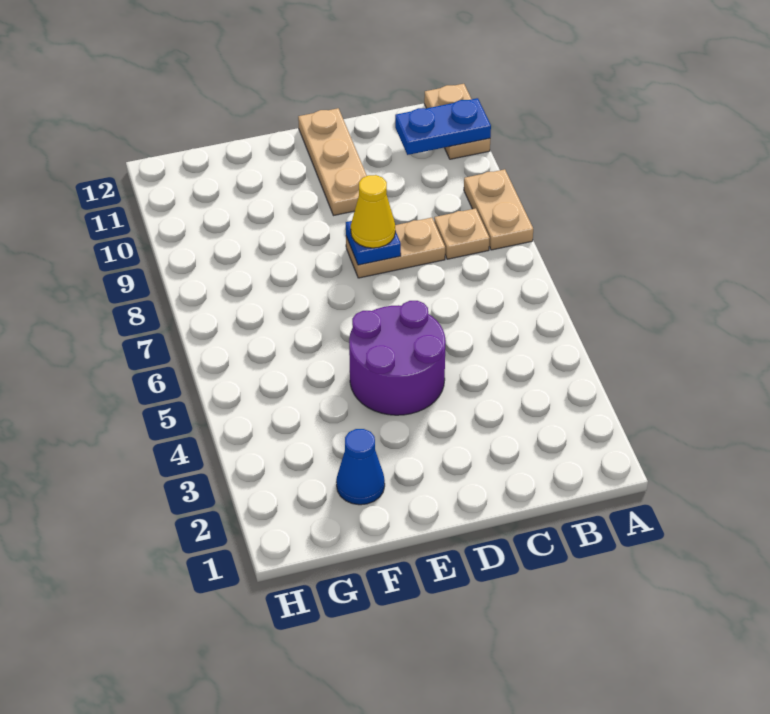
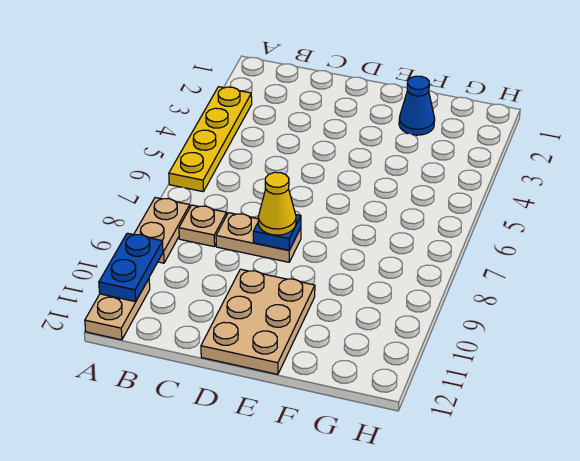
none -> yellow 1x4 plate [169,87,252,192]
blue 1x2 plate [395,98,491,155] -> blue 1x2 plate turned to [99,233,163,302]
purple 2x2 round brick [349,301,446,415] -> none
tan 1x3 plate [298,108,367,216] -> tan 2x3 plate [201,269,315,374]

